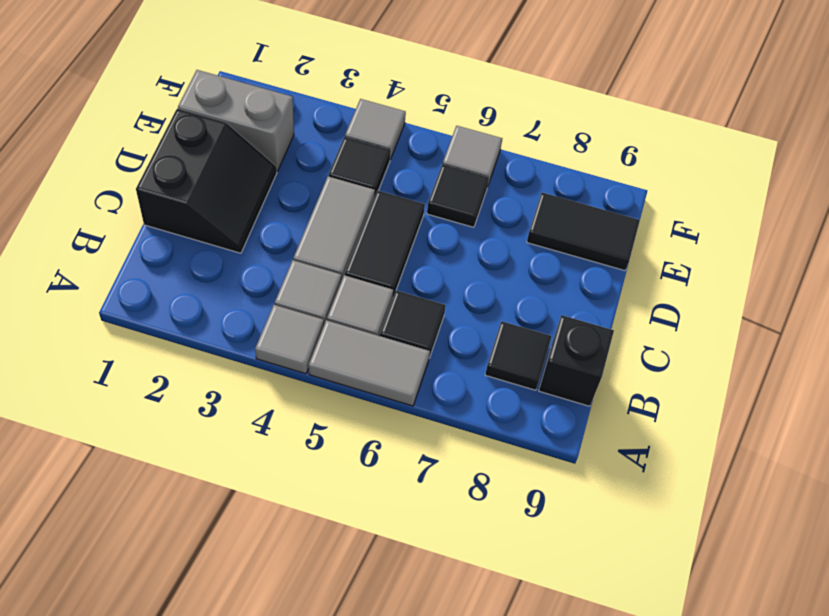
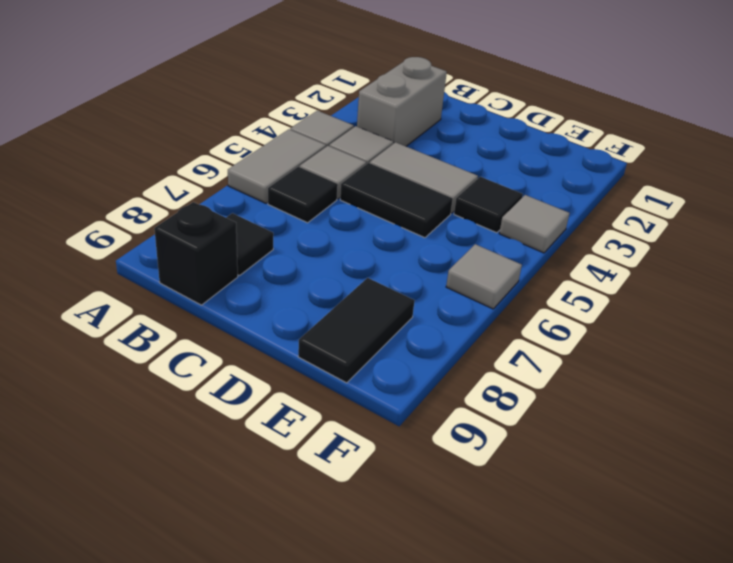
black 2x2 slope [136,109,277,253] -> none
grey 1x2 brick [178,70,294,171] -> grey 1x2 brick moved to [357,57,447,146]
black 1x1 tile [427,164,489,227] -> none

